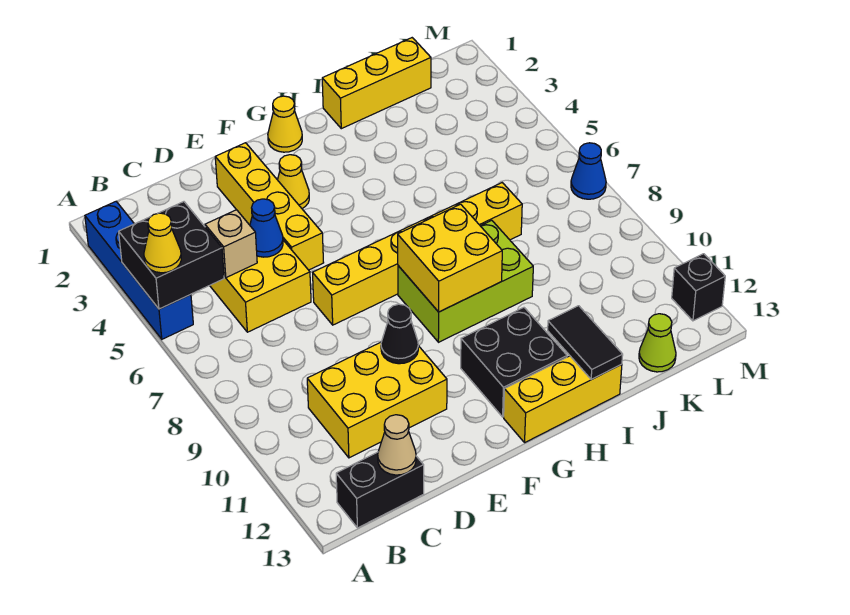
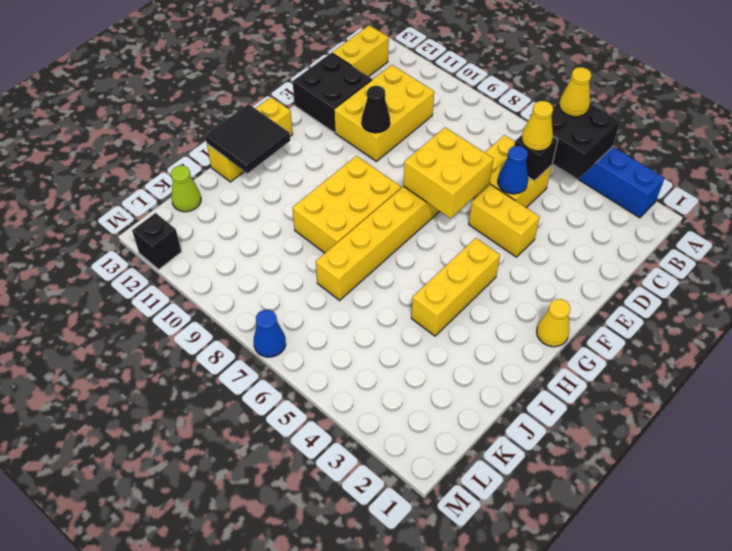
black 1x2 brick [336,452,424,528] -> yellow 1x2 brick [332,25,389,76]
tan 1x1 brick [205,210,257,278] -> black 1x1 brick [515,135,558,181]
tan 1x1 cone [378,415,416,475] -> none
yellow 1x4 brick [215,143,324,270] -> yellow 1x2 brick [469,185,540,257]
yellow 1x1 cone [278,155,309,208] -> yellow 1x1 cone moved to [522,101,553,151]
lime 2x3 brick [398,220,533,342] -> yellow 2x3 brick [293,156,401,253]
yellow 2x2 brick [398,204,502,312] -> yellow 2x2 brick moved to [403,127,493,218]
black 2x2 brick [461,308,567,417] -> black 2x2 brick moved to [293,53,372,132]
yellow 1x3 brick [322,38,431,129] -> yellow 1x3 brick moved to [411,238,500,336]
black 1x2 tile [548,306,623,379] -> black 2x2 tile [205,104,290,173]

